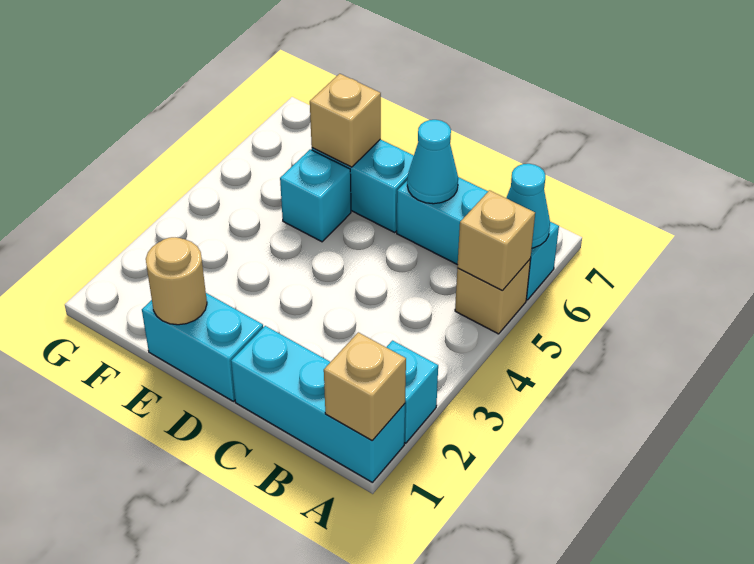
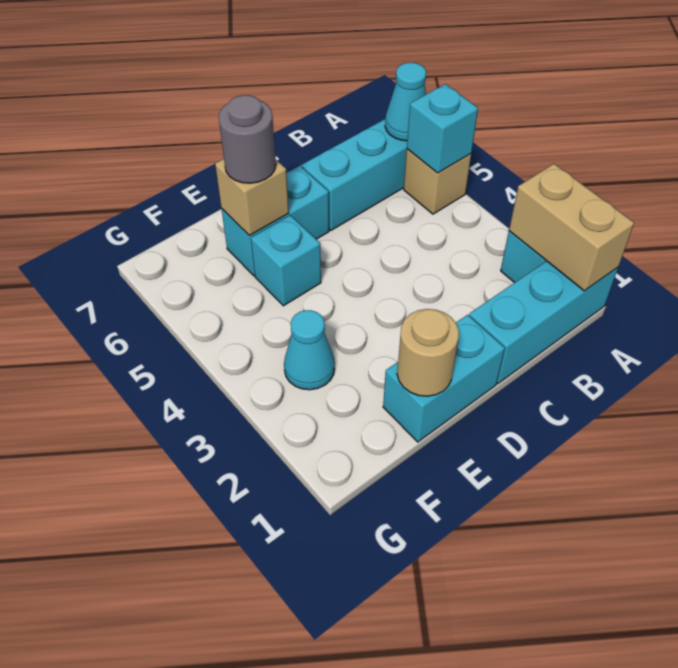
tan 1x1 brick [324,332,406,441] -> tan 1x2 brick [509,164,634,291]
tan 1x1 brick [457,190,535,291] -> cyan 1x1 brick [407,84,478,173]
cyan 1x1 cone [407,120,458,204] -> cyan 1x1 cone moved to [284,310,335,390]
none -> grey 1x1 round brick [219,95,276,183]

